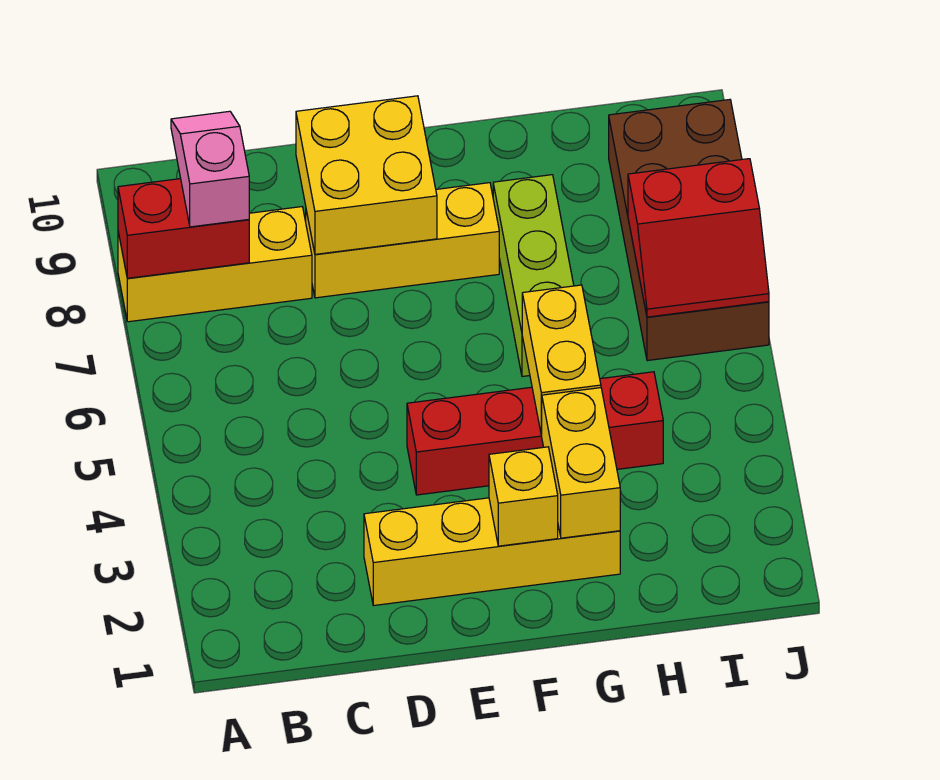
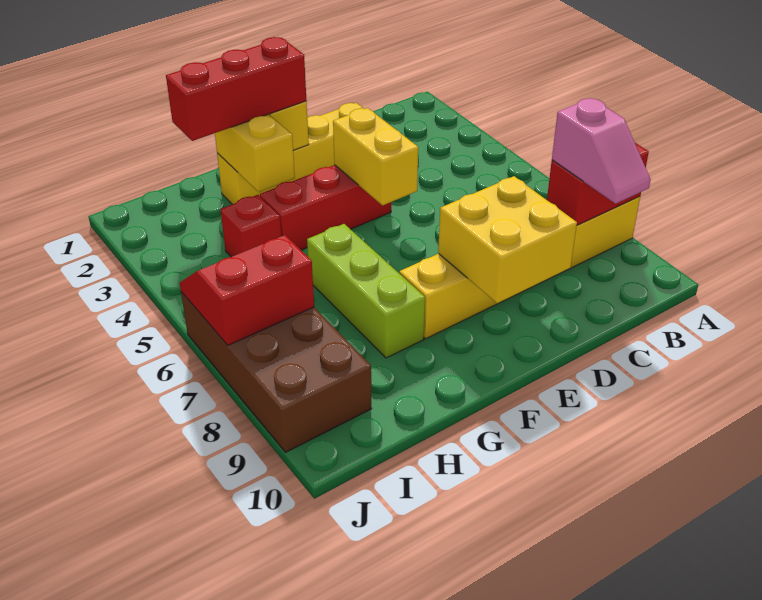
none -> red 1x3 brick [166,37,306,141]
yellow 1x2 brick [522,285,601,435] -> yellow 1x2 brick moved to [333,108,418,205]

